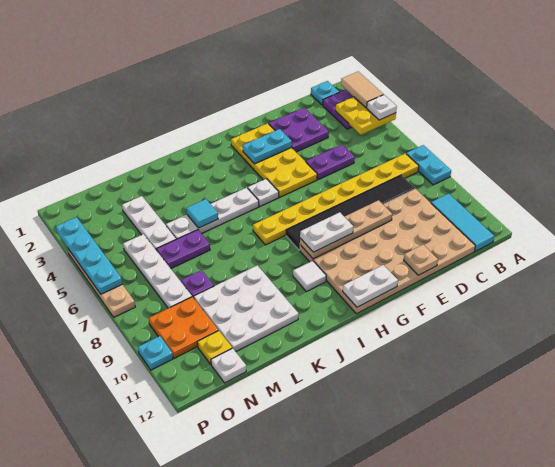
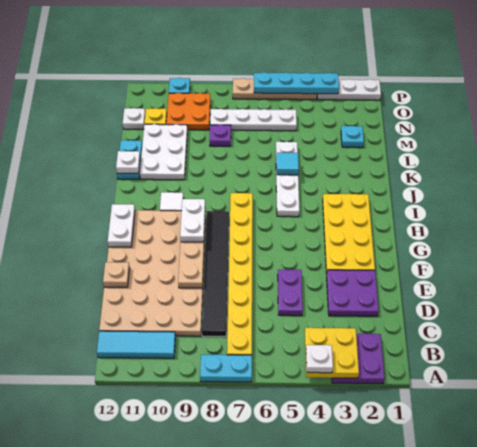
tan 1x2 tile [341,72,383,108] -> none
cyan 1x1 plate [311,81,339,105] -> cyan 1x1 plate moved to [341,126,364,148]
yellow 2x4 plate [231,123,317,197] -> yellow 2x4 plate turned to [323,194,375,274]
cyan 1x2 plate [243,129,292,164] -> cyan 1x2 plate moved to [117,140,142,179]
white 1x1 plate [248,179,279,206] -> white 1x1 plate moved to [116,151,140,173]
white 3x3 plate [194,265,299,352] -> white 2x3 plate [140,124,187,180]
purple 1x2 plate [157,230,210,268] -> none
white 1x3 plate [122,196,176,250] -> white 1x3 plate moved to [317,79,381,100]

